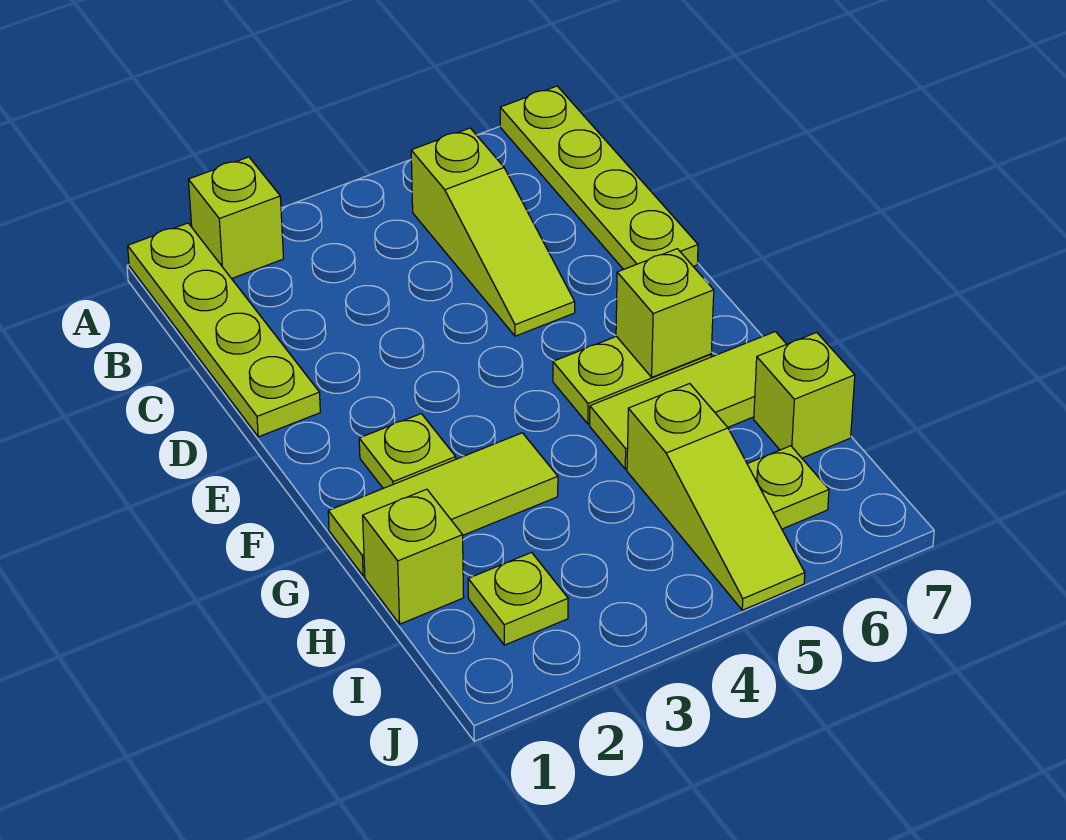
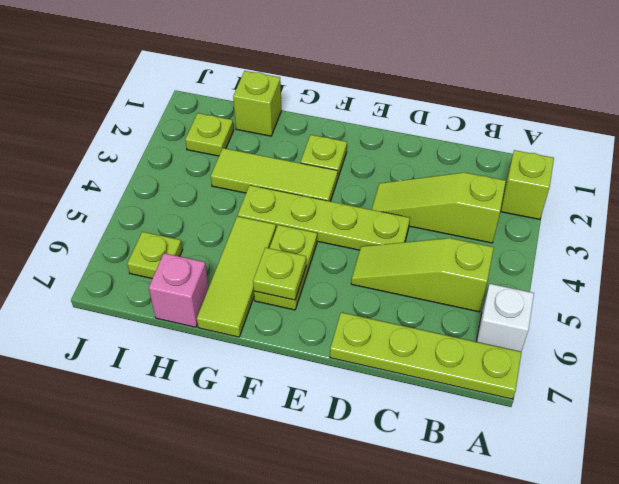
lime 1x4 plate [128,223,320,437] -> lime 1x4 plate moved to [238,185,410,250]
none -> white 1x1 brick [477,284,534,352]
lime 1x1 brick [616,249,714,377] -> lime 1x1 plate [253,248,306,300]
lime 1x3 tile [328,433,558,576] -> lime 1x3 tile turned to [211,148,338,201]
lime 1x3 slope [627,384,805,610] -> lime 1x3 slope moved to [372,173,506,243]
lime 1x1 brick [754,332,855,458] -> pink 1x1 brick [149,253,209,327]

